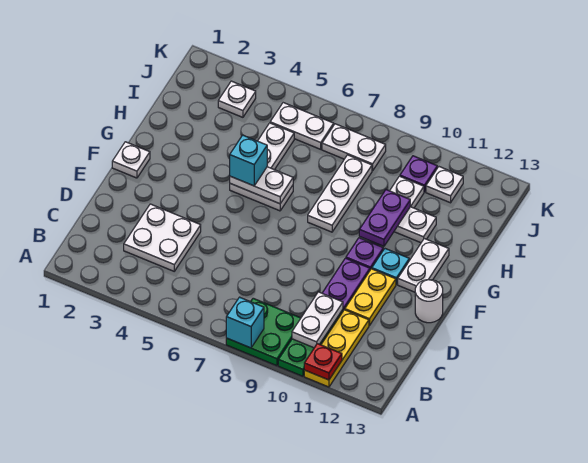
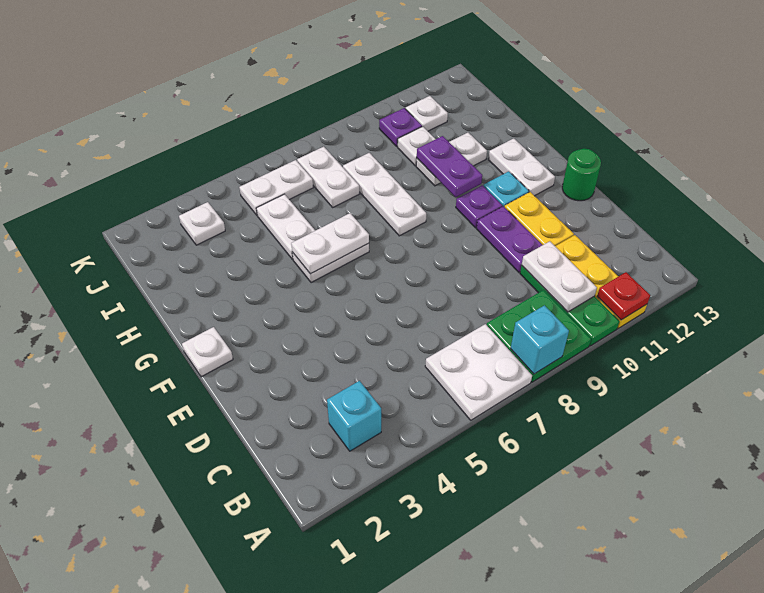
white 2x2 plate [124,204,201,271] -> white 2x2 plate moved to [425,324,532,420]
white 1x1 round brick [415,280,443,323] -> green 1x1 round brick [562,149,601,201]
cyan 1x1 brick [230,135,267,186] -> cyan 1x1 brick moved to [327,381,381,451]
white 1x2 plate [322,124,386,171] -> white 1x2 plate turned to [297,147,360,207]

